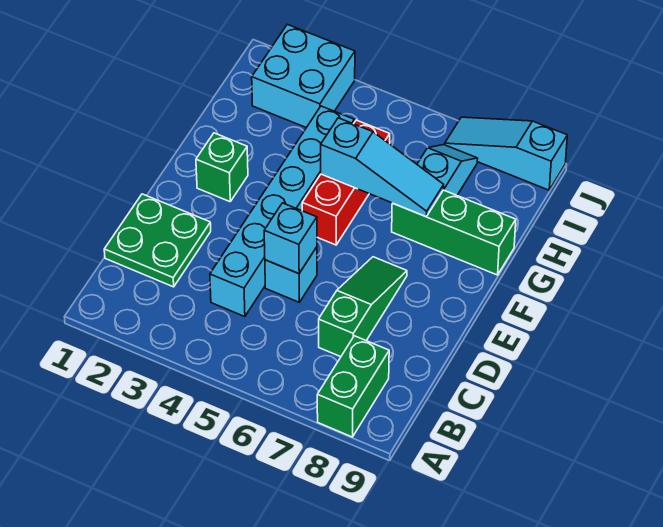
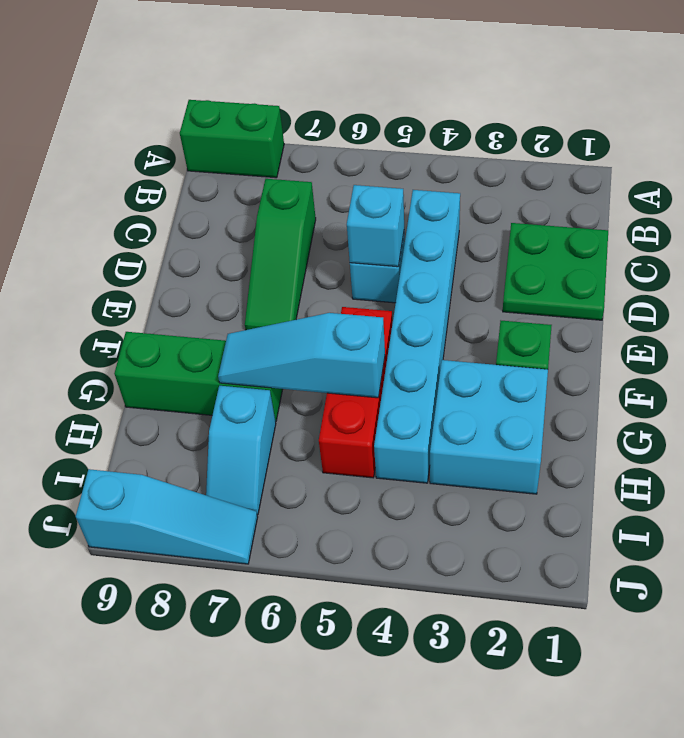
green 1x2 brick [317,336,389,437] -> green 1x2 brick turned to [180,100,284,178]
cyan 2x2 brick [252,24,355,128] -> cyan 2x2 brick moved to [430,360,548,494]

